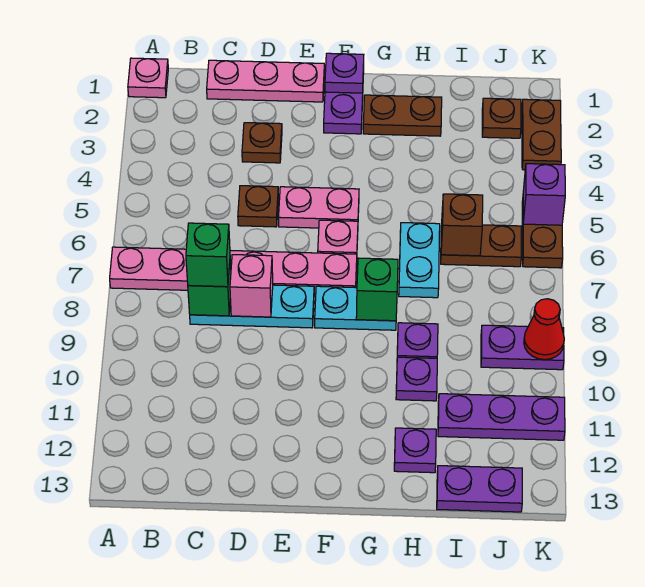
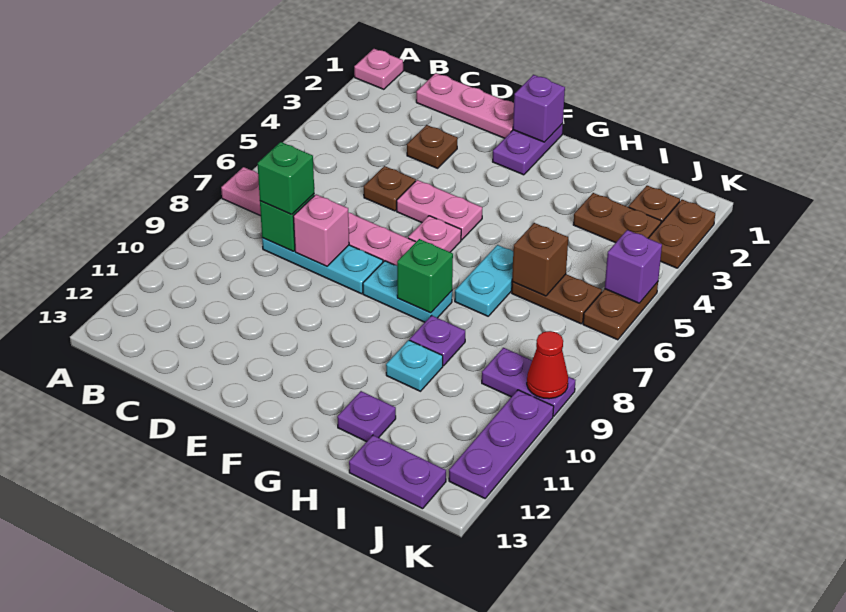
purple 1x1 plate [325,53,364,93] -> purple 1x1 brick [513,75,565,142]
brown 1x2 plate [363,95,442,136] -> brown 1x2 plate moved to [573,193,661,243]
purple 1x1 plate [396,357,437,401] -> cyan 1x1 plate [386,340,443,391]
purple 1x3 plate [438,394,565,440] -> purple 1x3 plate turned to [449,390,554,498]

